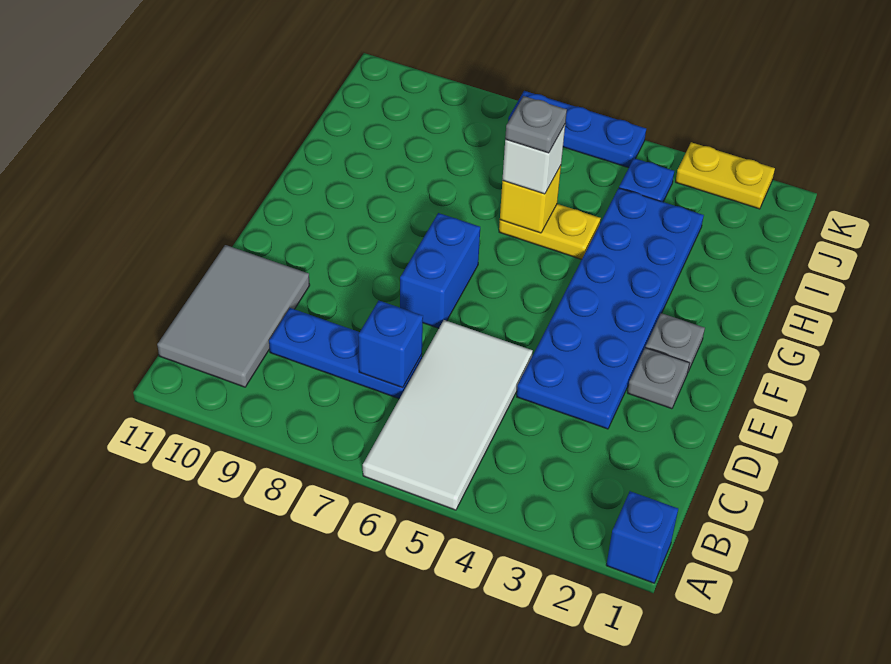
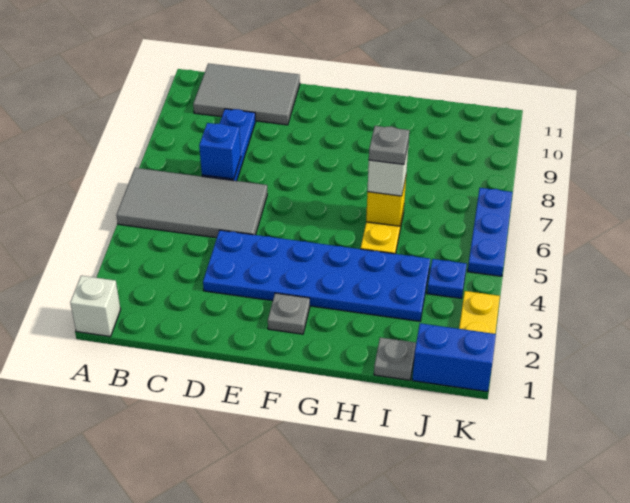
blue 1x1 brick [606,491,678,583] -> white 1x1 brick [70,276,121,337]
white 2x4 tile [363,320,533,510] -> grey 2x4 tile [116,168,267,238]
grey 1x1 plate [627,348,689,409] -> grey 1x1 plate moved to [374,337,416,380]
blue 1x2 brick [400,213,480,328] -> blue 1x2 brick moved to [412,323,496,392]

